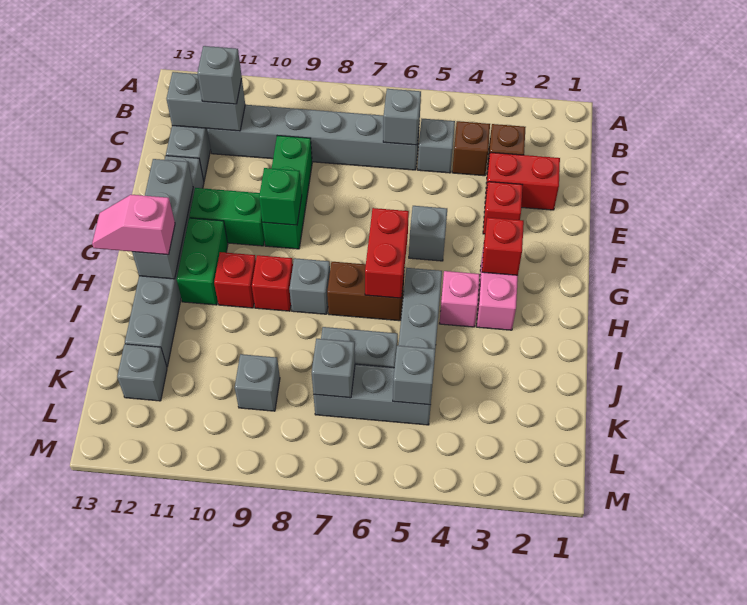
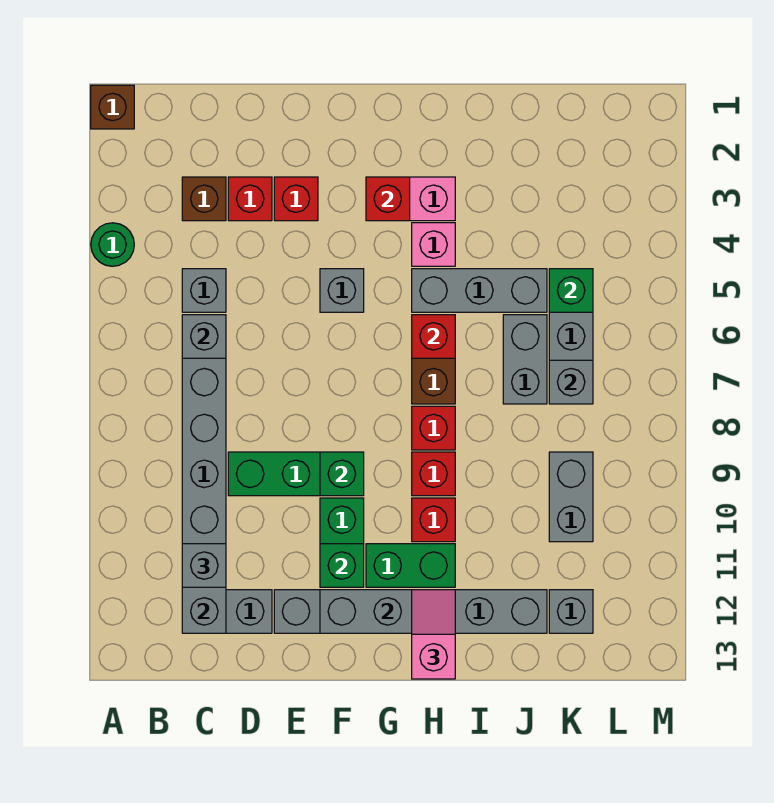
none -> green 1x1 round brick [91,223,134,266]
brown 1x1 brick [452,121,490,176] -> brown 1x1 brick moved to [91,85,134,129]
red 1x2 brick [485,152,560,210] -> red 1x1 brick [228,177,272,221]
none -> green 1x1 brick [320,544,364,587]
red 1x2 brick [365,208,409,298] -> red 1x1 brick [412,315,455,358]
grey 1x1 brick [289,258,330,314] -> red 1x1 brick [412,406,455,450]
pink 1x2 slope [92,195,175,255] -> pink 1x2 slope turned to [412,590,455,679]
grey 1x1 brick [393,346,435,405] -> green 1x1 brick [549,269,593,312]
grey 1x1 brick [235,354,280,411] -> grey 1x2 brick [549,452,593,542]

